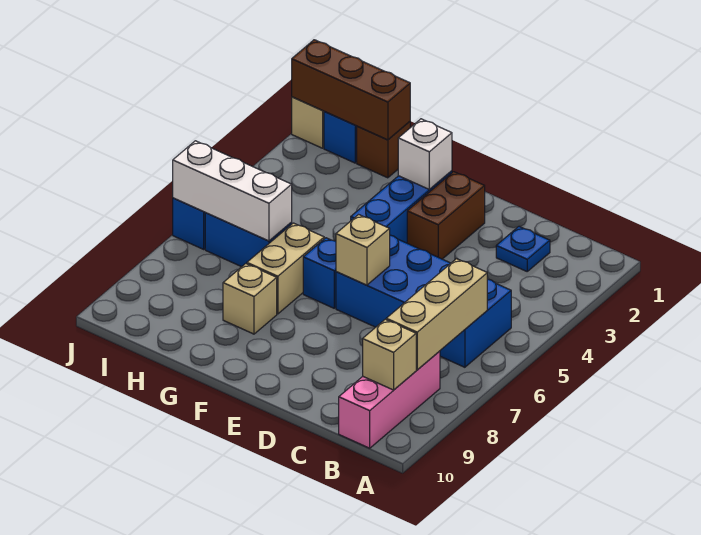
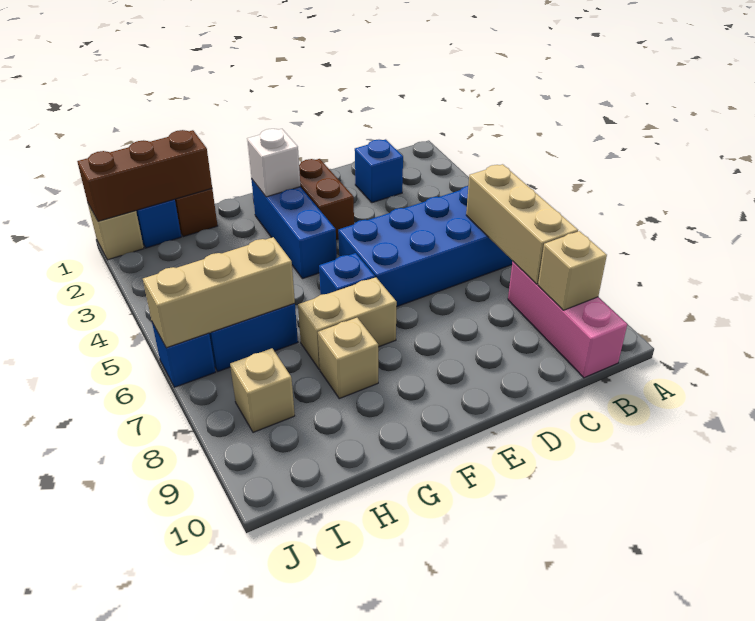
blue 1x1 plate [496,227,550,271] -> blue 1x1 brick [355,139,403,203]
tan 1x1 brick [336,215,390,285] -> tan 1x1 brick moved to [230,348,295,432]
tan 1x2 brick [247,223,324,314] -> tan 1x2 brick turned to [298,277,397,369]
white 1x3 brick [173,141,292,241] -> tan 1x3 brick [143,237,295,348]

